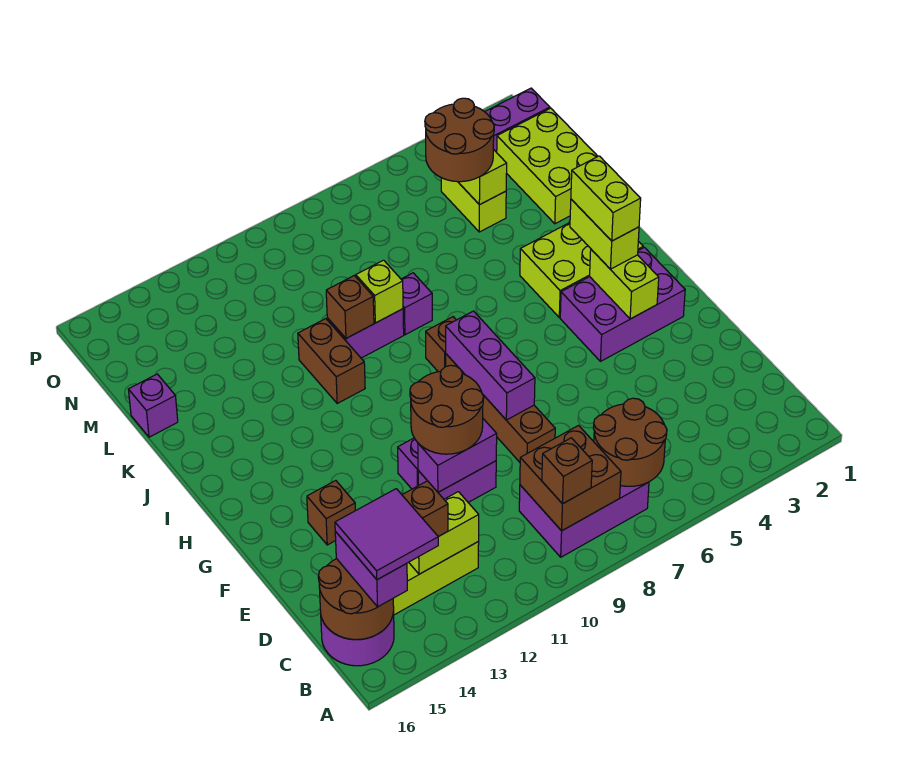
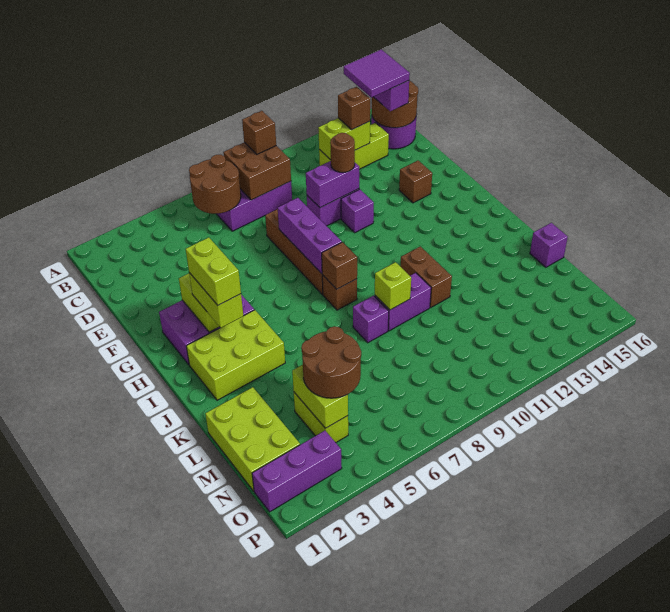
brown 2x2 round brick [410,365,484,454] -> brown 1x1 round brick [330,133,355,173]
brown 1x1 brick [326,276,374,338] -> brown 1x1 brick moved to [322,242,357,289]

